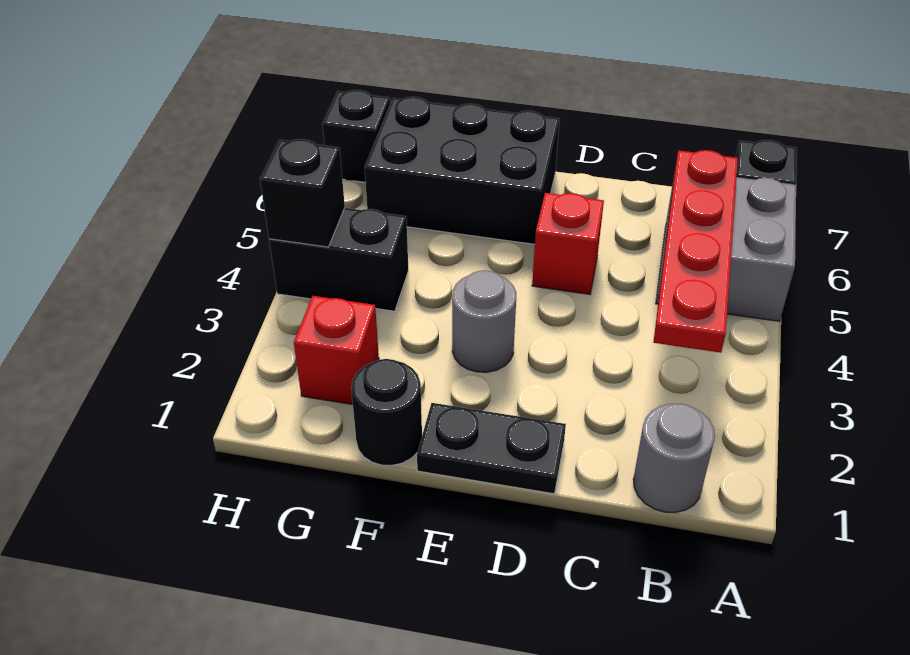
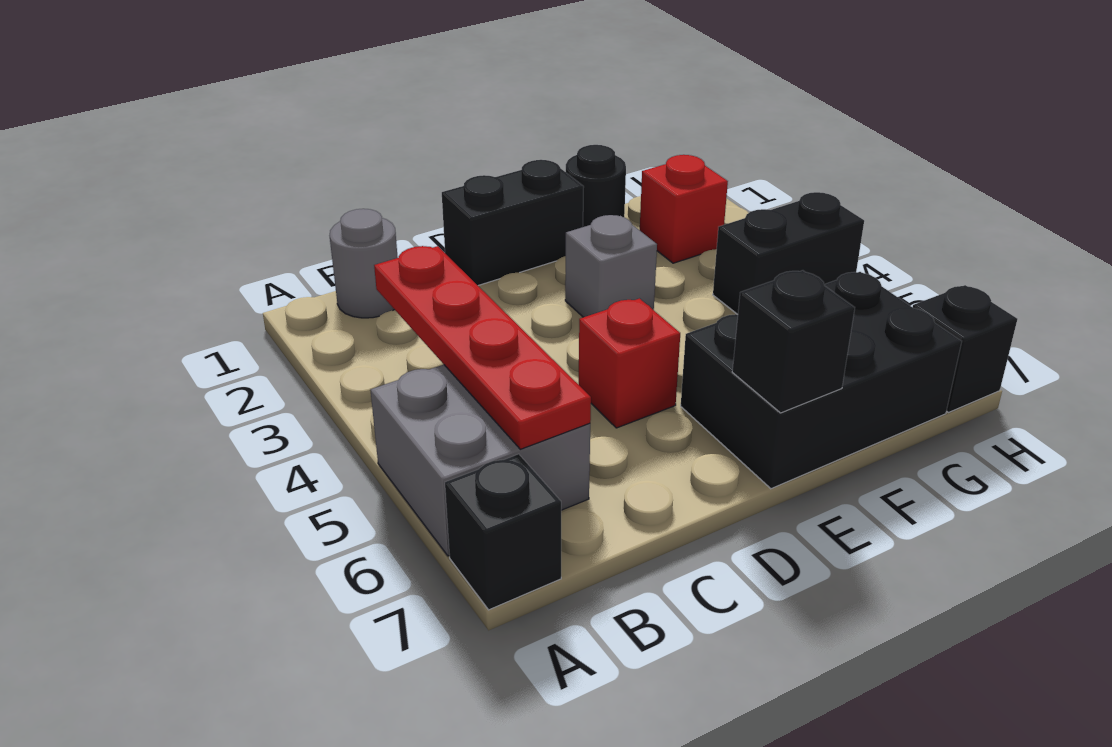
black 1x2 plate [417,403,566,494] -> black 1x2 brick [442,160,584,285]
grey 1x1 round brick [452,270,516,372] -> grey 1x1 brick [565,215,657,317]
black 1x1 brick [260,139,345,247] -> black 1x1 brick moved to [732,270,855,413]

